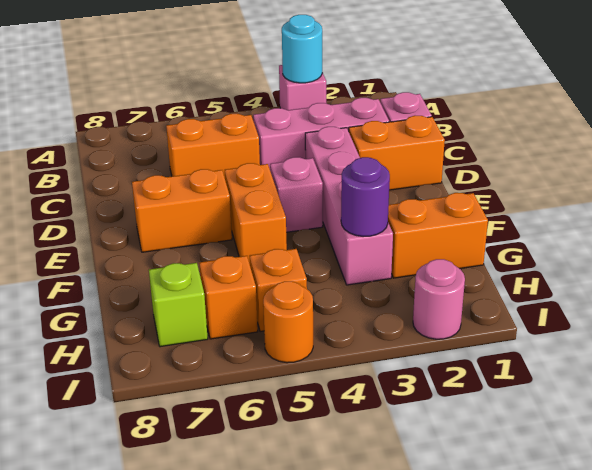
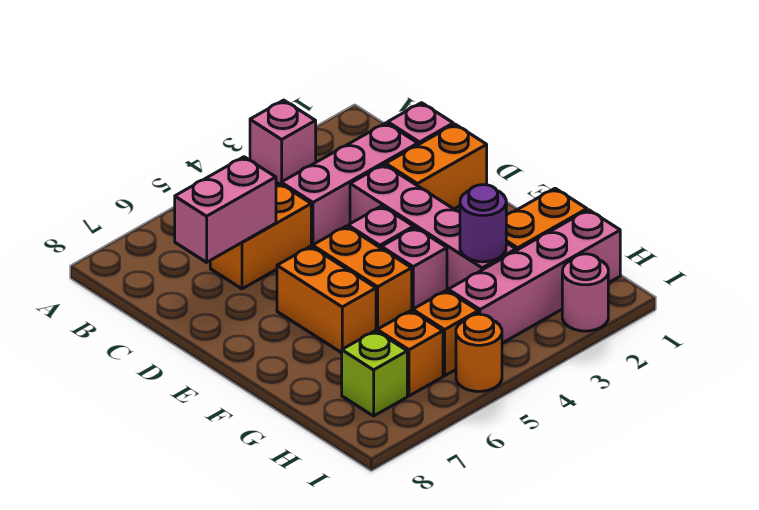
cyan 1x1 round brick [282,15,322,83] -> none
none -> pink 1x2 brick [175,157,276,262]
orange 1x2 brick [132,169,232,252] -> orange 1x2 brick turned to [277,246,376,353]
none -> pink 1x1 brick [381,227,447,311]
none -> pink 1x4 brick [448,210,620,343]

